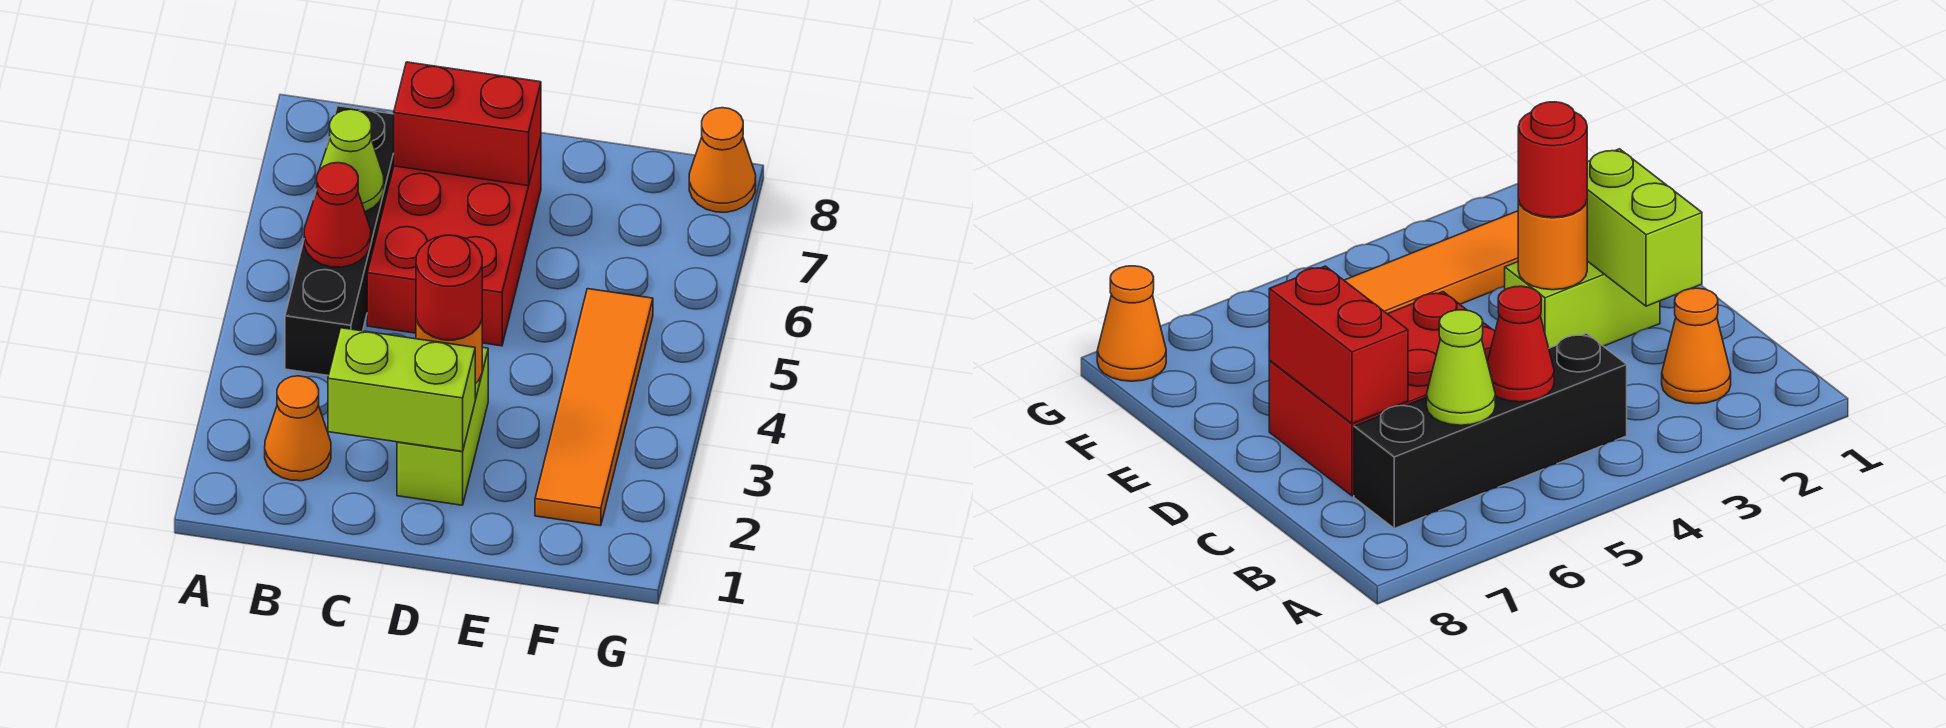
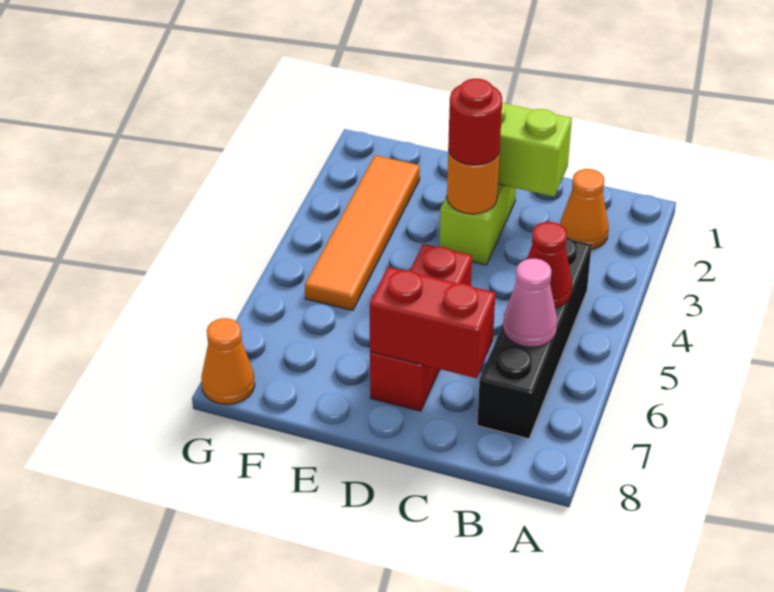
lime 1x1 cone [319,109,384,211] -> pink 1x1 cone [503,259,558,347]
red 2x3 brick [367,138,541,346] -> red 1x3 brick [370,244,472,411]

